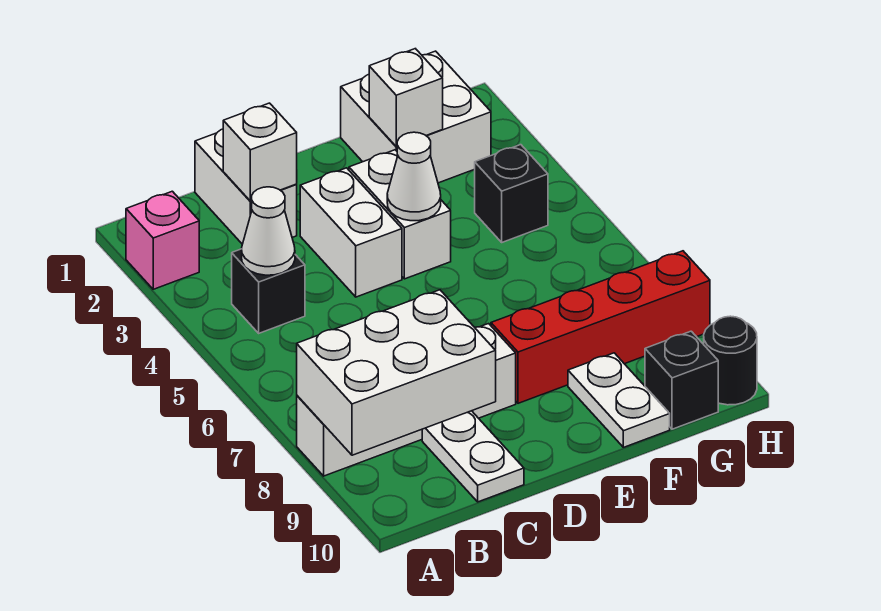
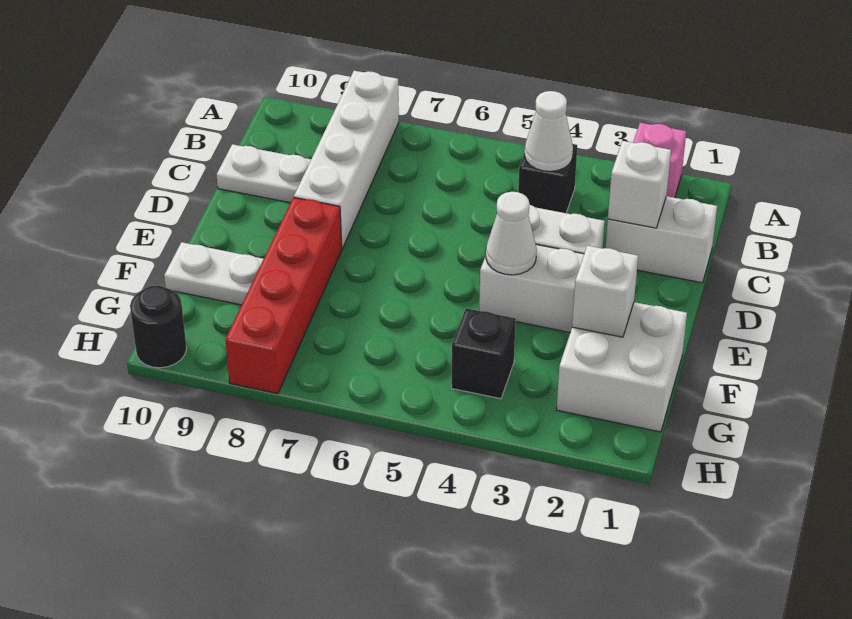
white 2x3 brick [297,290,496,455] -> none
black 1x1 brick [645,331,718,429] -> none

